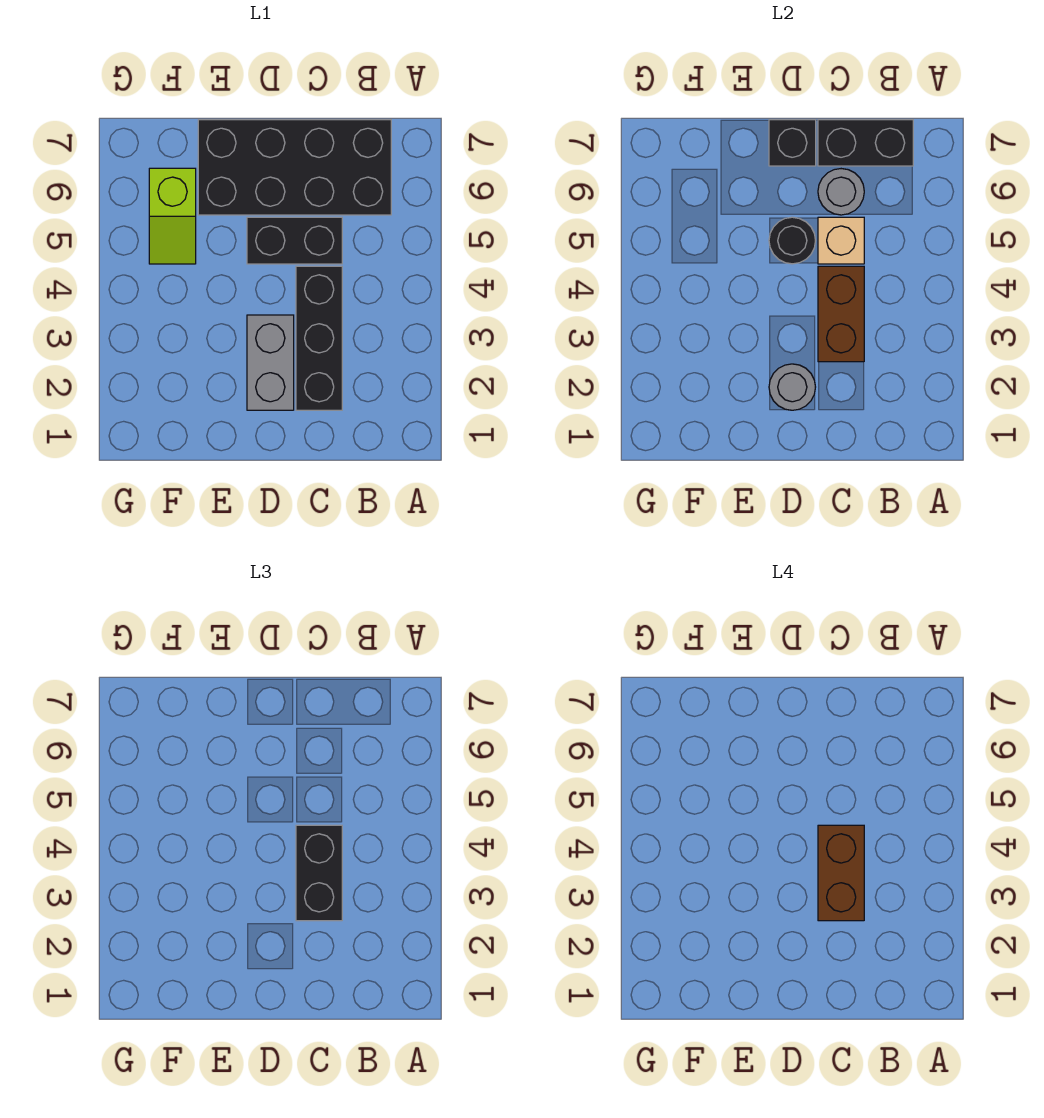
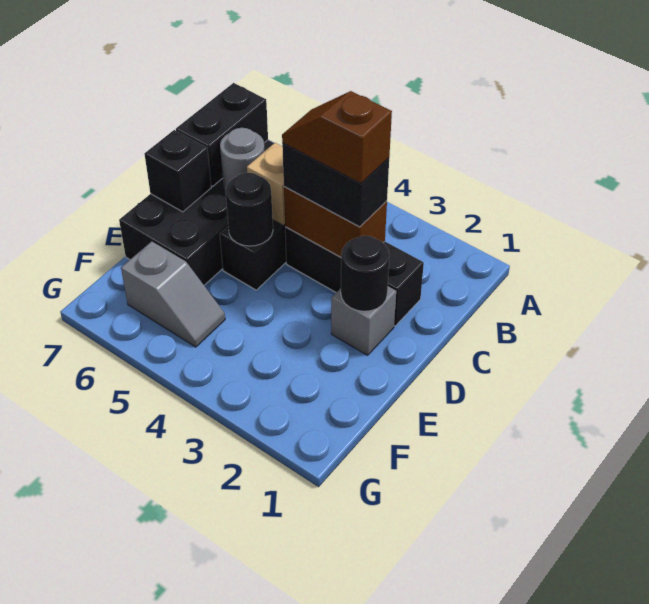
brown 1x2 brick [818,825,864,921] -> brown 1x2 slope [282,91,392,183]
grey 1x2 brick [247,315,294,410] -> grey 1x1 brick [331,286,396,355]
grey 1x1 round brick [769,364,815,410] -> black 1x1 round brick [341,236,390,311]
lime 1x2 slope [149,168,196,264] -> grey 1x2 slope [121,241,225,347]

